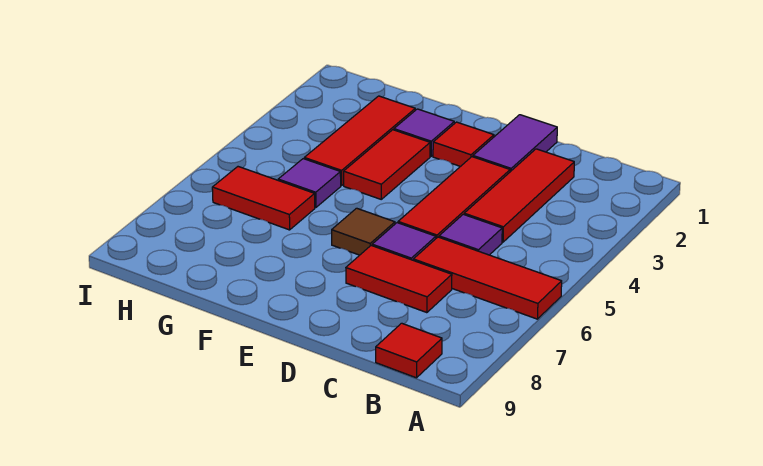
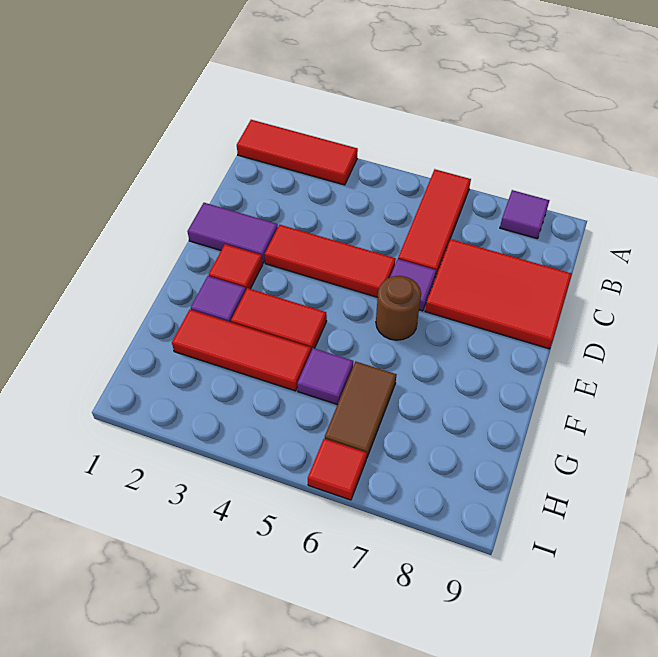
red 1x1 tile [376,323,442,378] -> red 1x1 tile moved to [308,438,367,500]
red 1x3 tile [464,149,574,242] -> red 1x3 tile moved to [237,120,358,185]
purple 1x1 tile [439,214,502,255] -> purple 1x1 tile moved to [500,190,549,239]
red 1x2 tile [346,246,452,313] -> red 2x3 tile [425,239,572,349]
brown 1x1 tile [332,208,395,255] -> brown 1x1 round brick [376,276,421,340]
red 1x2 tile [212,167,315,230] -> brown 1x2 tile [325,362,397,458]

